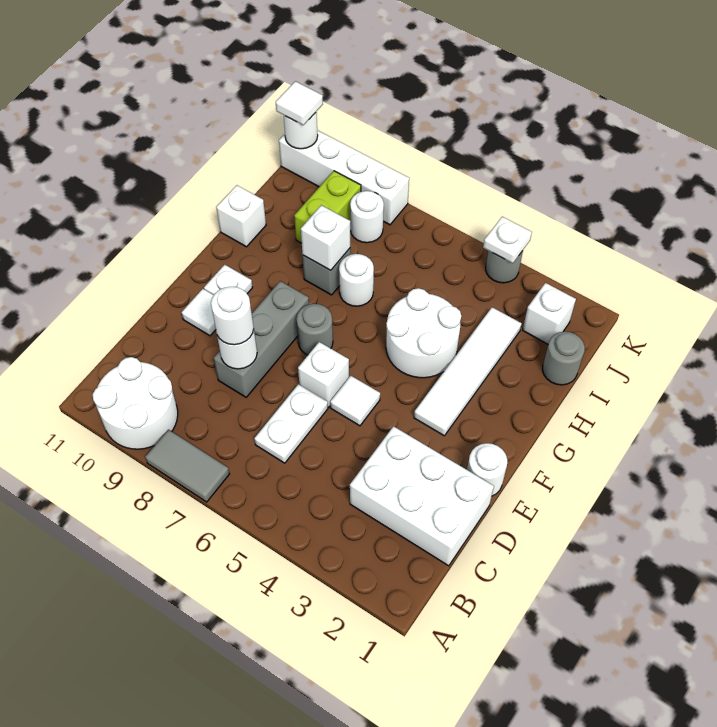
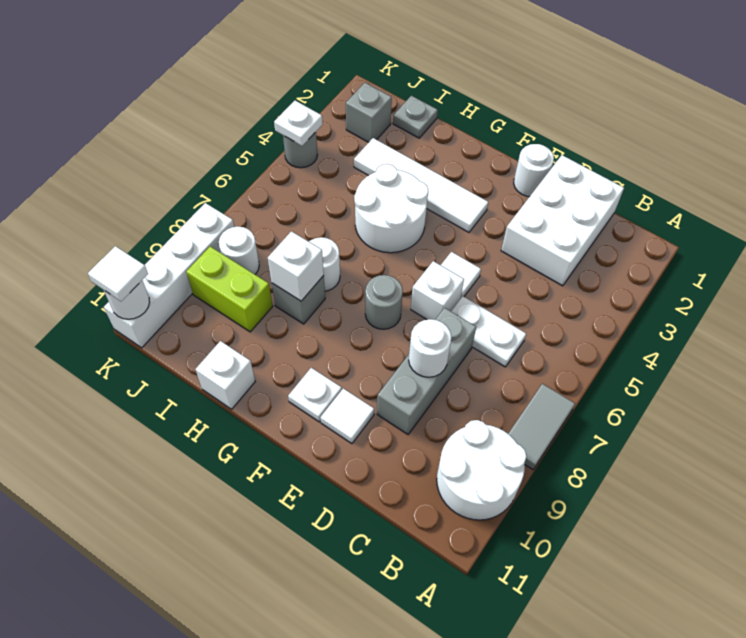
grey 1x3 brick [214,281,309,397] -> grey 1x3 brick turned to [377,308,476,434]
white 1x1 round brick [211,287,254,345] -> none
grey 1x1 round brick [543,332,585,385] -> grey 1x1 plate [393,96,438,138]
white 1x1 brick [523,283,576,344] -> grey 1x1 brick [346,83,392,142]

